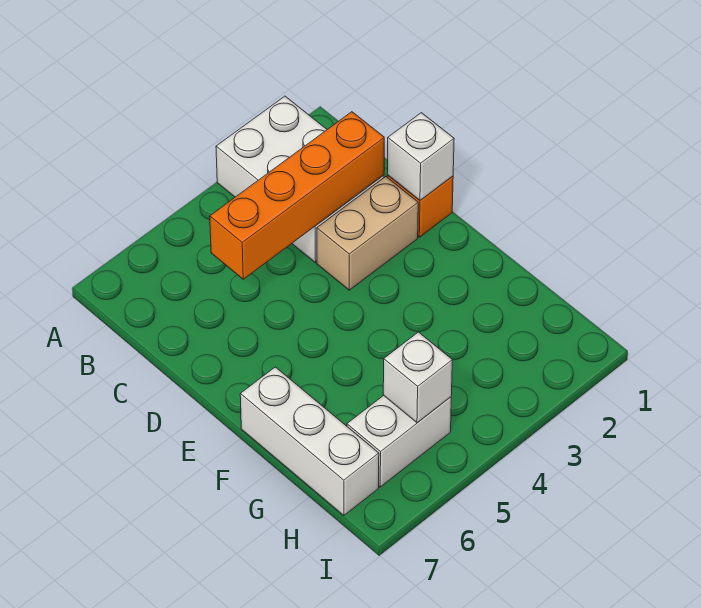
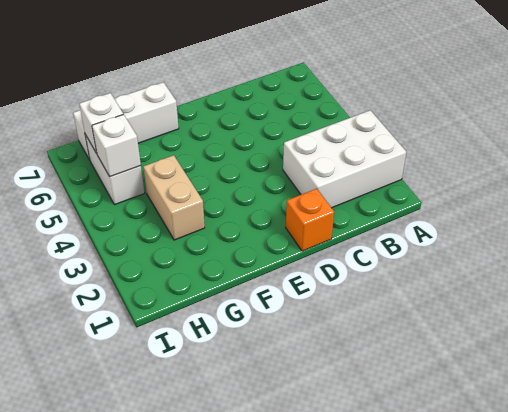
orange 1x4 brick [210,112,384,279] -> none
white 1x1 brick [387,113,454,200] -> white 1x1 brick moved to [79,93,123,154]
tan 1x2 brick [317,177,418,290] -> tan 1x2 brick moved to [143,155,205,240]

